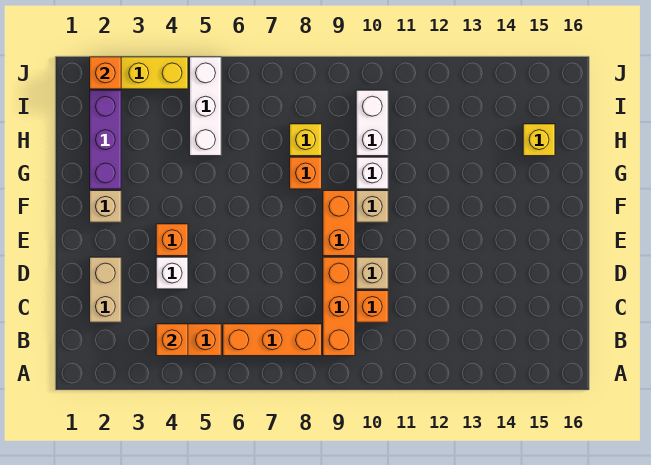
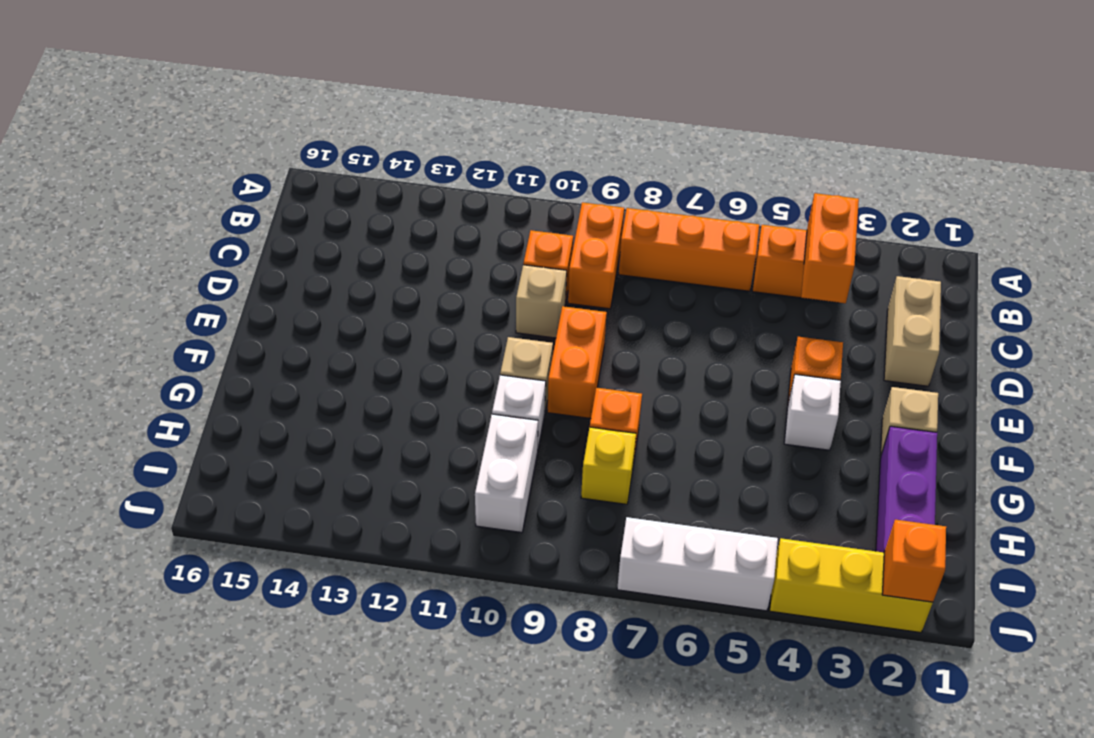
orange 1x1 brick [156,324,188,356] -> orange 1x2 brick [801,193,859,303]
orange 1x3 brick [323,257,355,356] -> orange 1x2 brick [568,202,624,309]
white 1x1 brick [156,257,188,289] -> white 1x1 brick moved to [784,374,841,450]
white 1x3 brick [190,57,221,156] -> white 1x3 brick turned to [617,517,778,611]
yellow 1x1 brick [523,124,555,156] -> none

